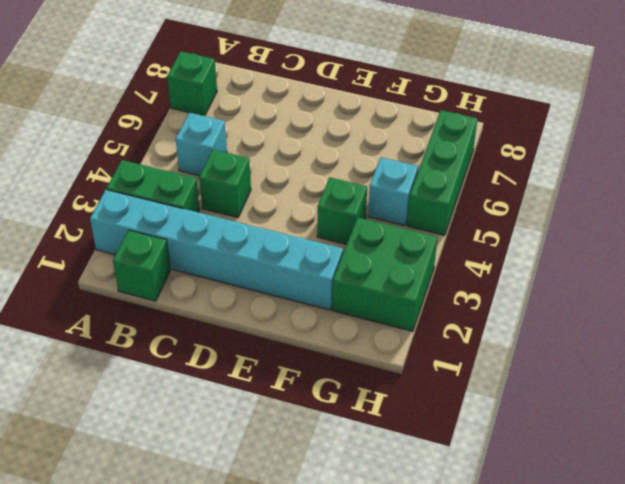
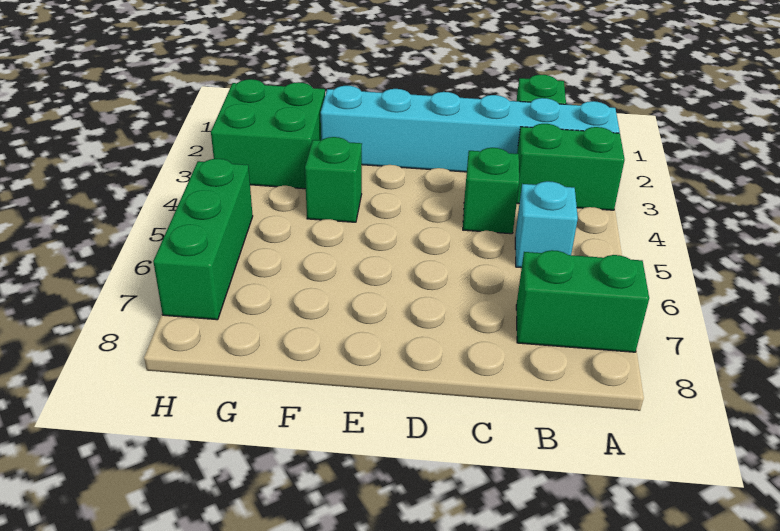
green 1x1 brick [167,51,217,116] -> green 1x2 brick [516,250,649,352]
cyan 1x1 brick [368,157,418,226] -> none

